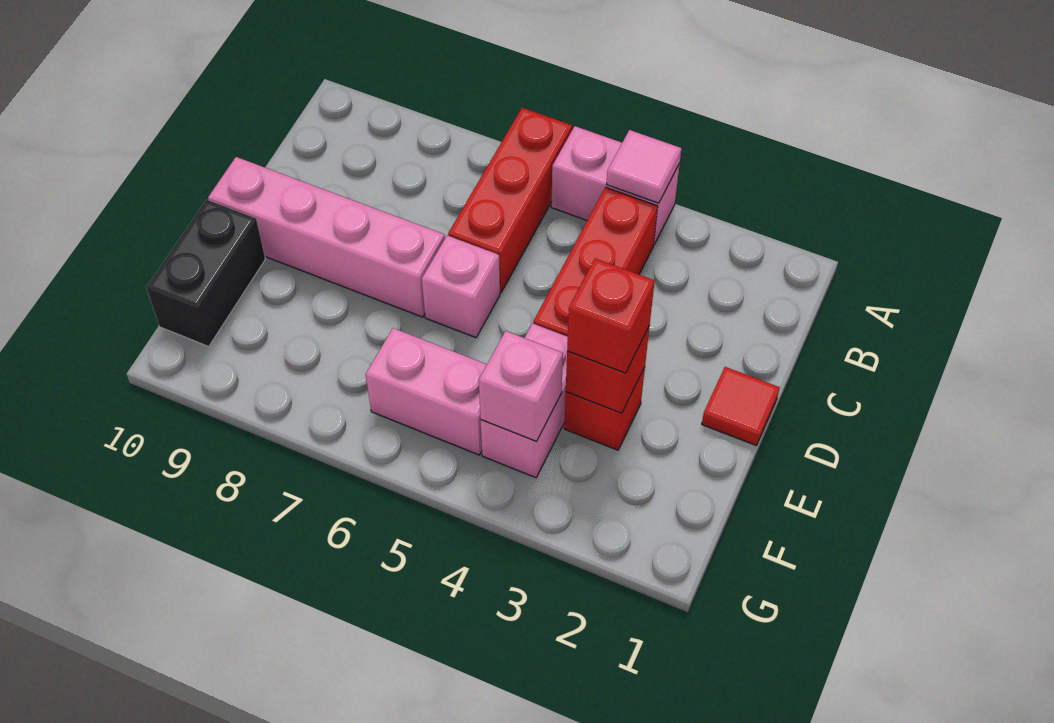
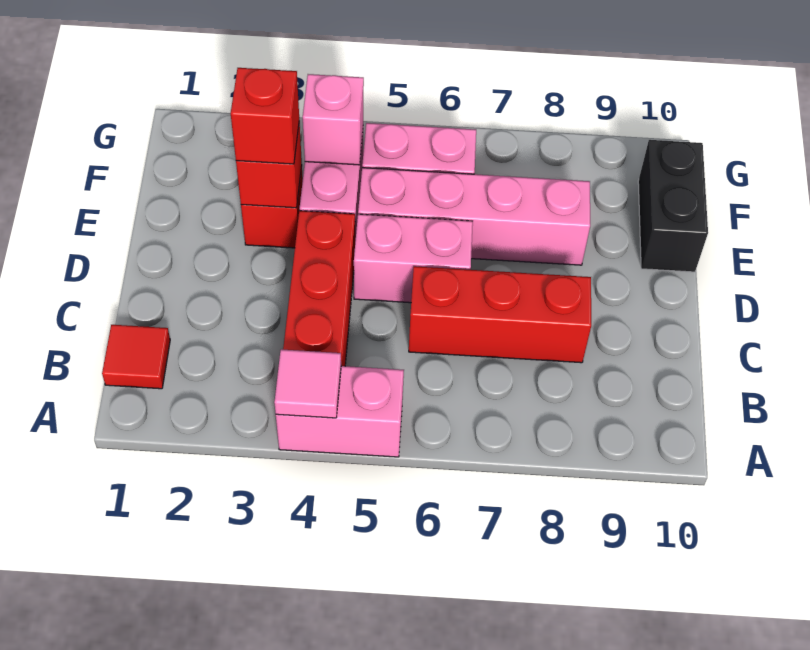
red 1x3 brick [448,108,572,292] -> red 1x3 brick turned to [409,266,591,363]
red 1x1 tile [702,367,780,446] -> red 1x1 tile moved to [102,325,170,389]
pink 1x1 brick [422,235,500,338] -> pink 1x2 brick [354,214,473,303]
pink 1x4 brick [208,157,445,317] -> pink 1x4 brick moved to [358,168,590,265]

